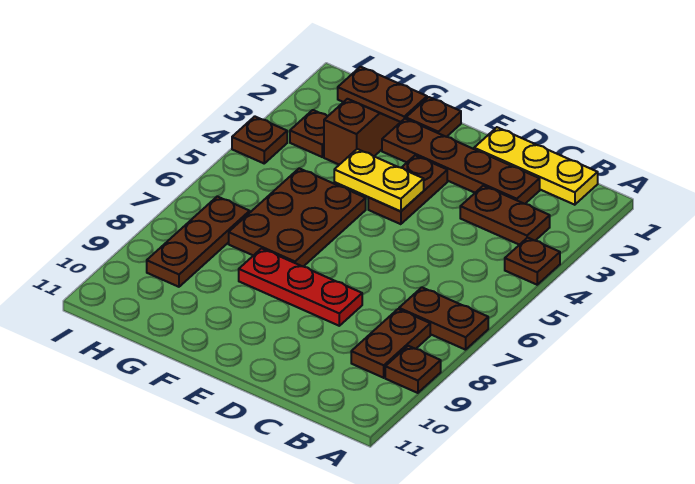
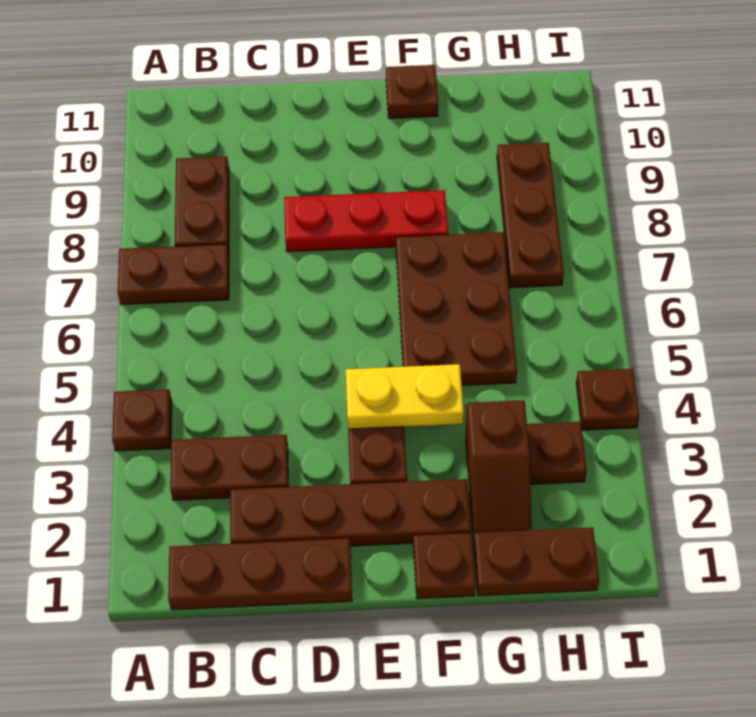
brown 1x1 plate [385,346,441,393] -> brown 1x1 plate moved to [386,65,438,118]
yellow 1x3 plate [474,127,598,205] -> brown 1x3 plate [168,538,352,610]

